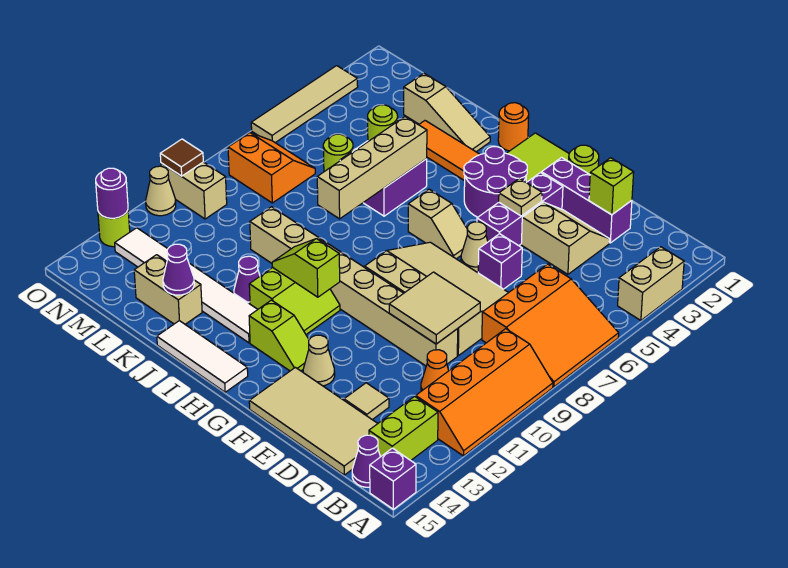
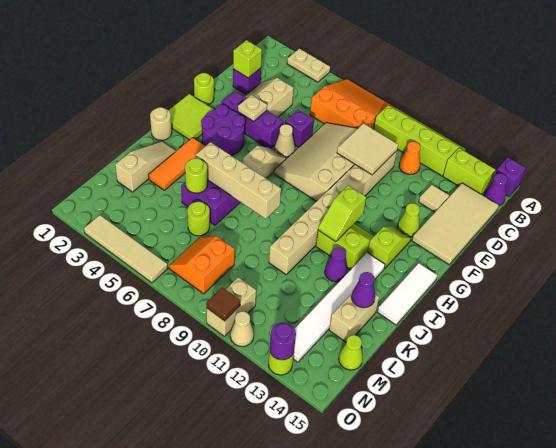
tan 1x2 brick [618,247,684,320] -> tan 1x2 plate [287,49,330,82]
orange 2x4 slope [416,329,553,456] -> lime 2x4 slope [374,106,466,176]
purple 1x3 brick [541,157,632,243] -> purple 1x1 brick [233,68,261,95]
tan 1x1 cone [303,335,335,386] -> lime 1x1 cone [398,203,420,237]
orange 1x1 round brick [498,103,529,151] -> tan 1x1 round brick [150,107,172,140]
none -> lime 1x1 cone [339,335,363,370]

